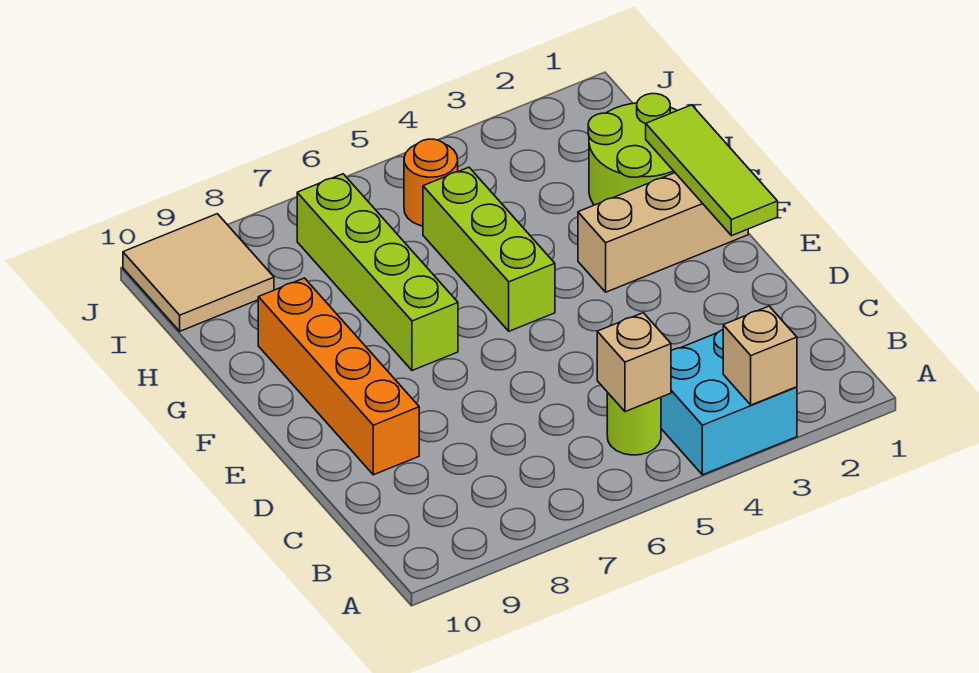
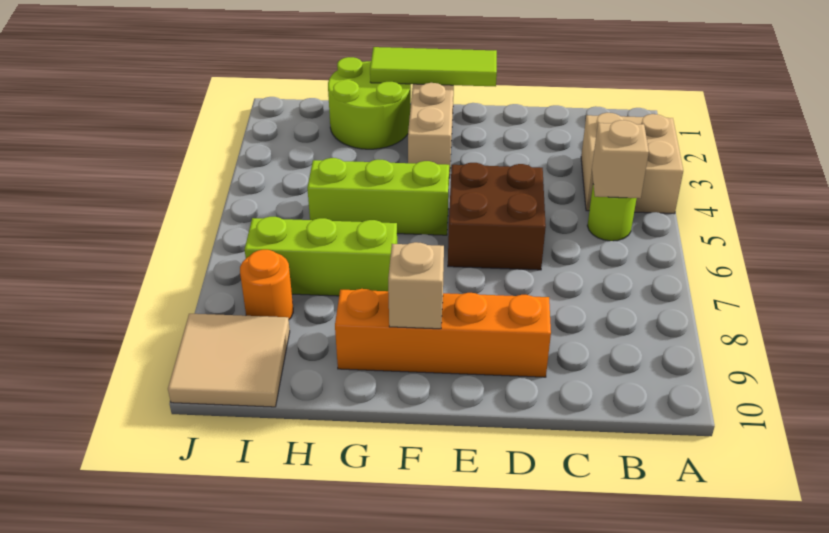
cyan 2x2 brick [661,330,797,475] -> tan 2x2 brick [581,113,683,214]
tan 1x1 brick [723,306,797,405] -> tan 1x1 brick moved to [388,242,444,329]
none -> brown 2x2 brick [448,163,546,270]
lime 1x4 brick [297,174,458,370] -> lime 1x3 brick [245,217,397,296]
orange 1x1 round brick [404,139,458,226] -> orange 1x1 round brick moved to [240,250,293,319]

